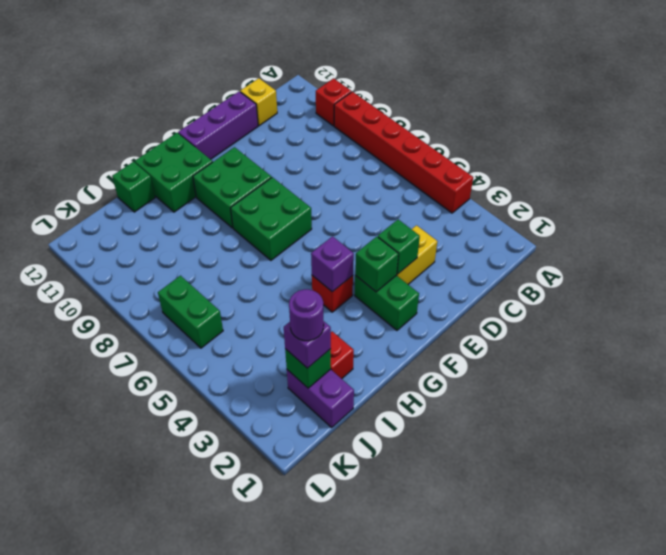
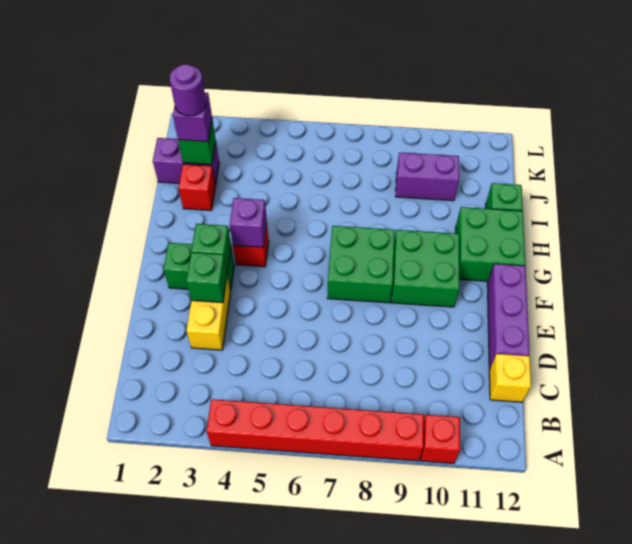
none -> purple 1x2 brick [395,153,459,201]
green 1x2 brick [158,276,223,348] -> none

